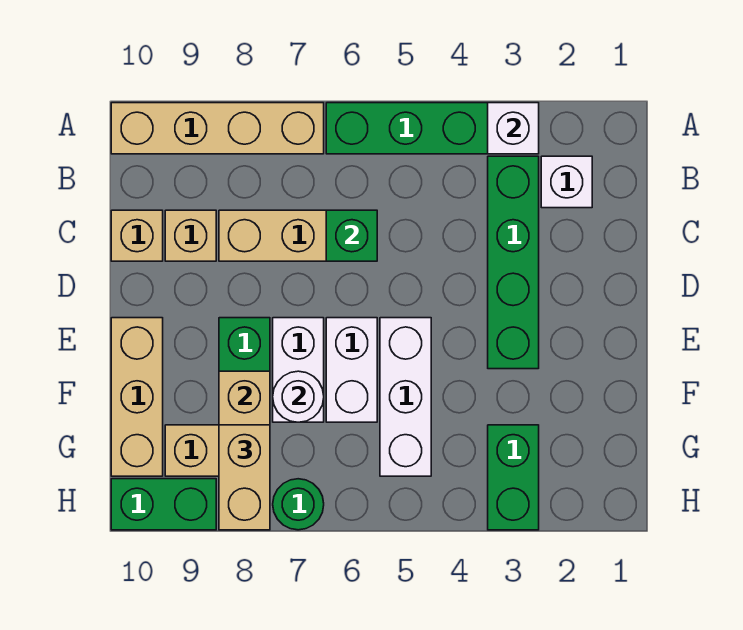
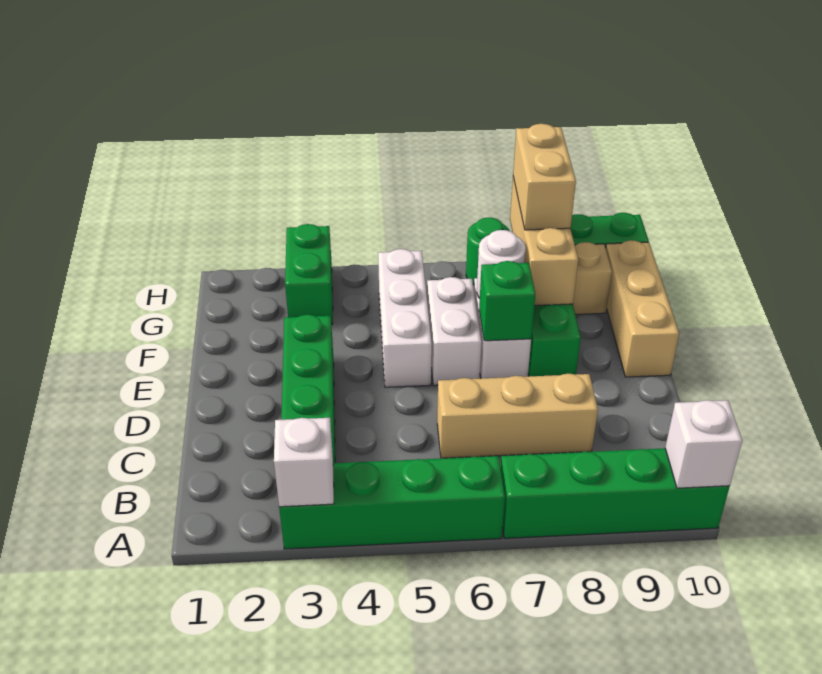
tan 1x4 brick [111,103,324,154] -> green 1x4 brick [501,448,730,538]
white 1x1 brick [541,156,592,208] -> white 1x1 brick moved to [665,400,742,488]
green 1x1 brick [326,210,377,261] -> green 1x1 brick moved to [479,261,535,341]
tan 1x1 brick [165,210,216,261] -> none
tan 1x1 brick [111,210,163,261] -> none

